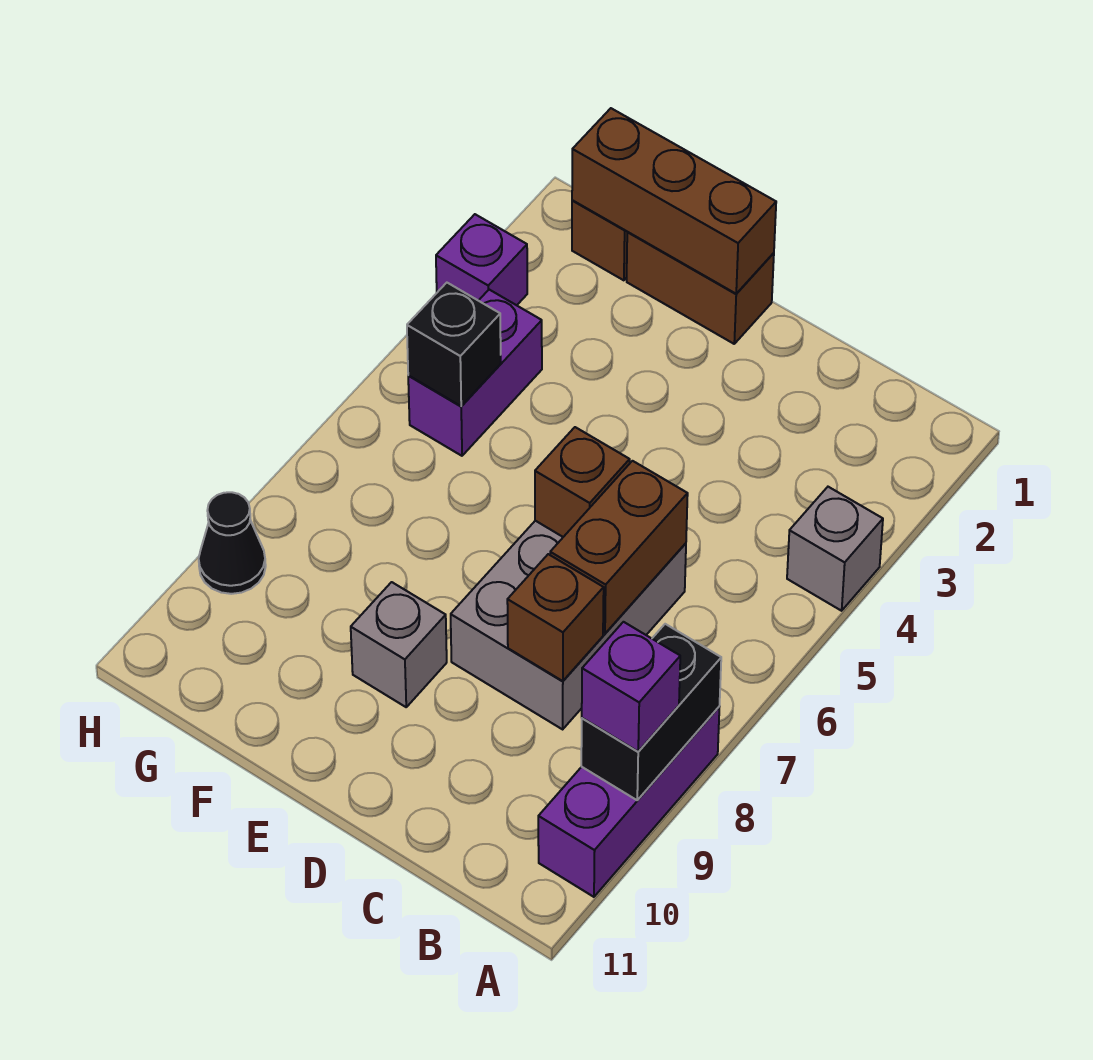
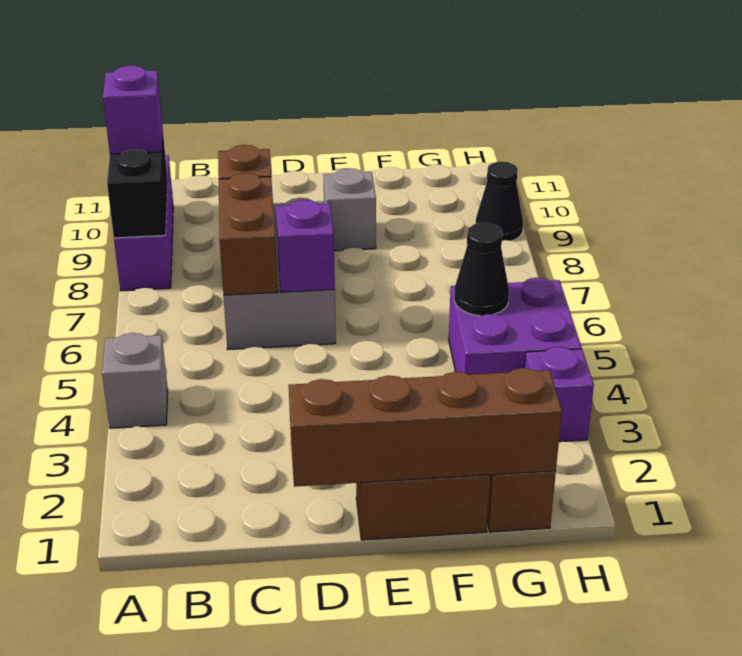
brown 1x1 brick [535,427,630,537] -> purple 1x1 brick [276,200,335,292]
brown 1x3 brick [572,108,776,294] -> brown 1x4 brick [289,368,562,487]
purple 1x2 brick [408,290,542,456] -> purple 2x2 brick [449,278,582,375]
black 1x1 brick [407,283,501,406] -> black 1x1 cone [454,223,509,316]

